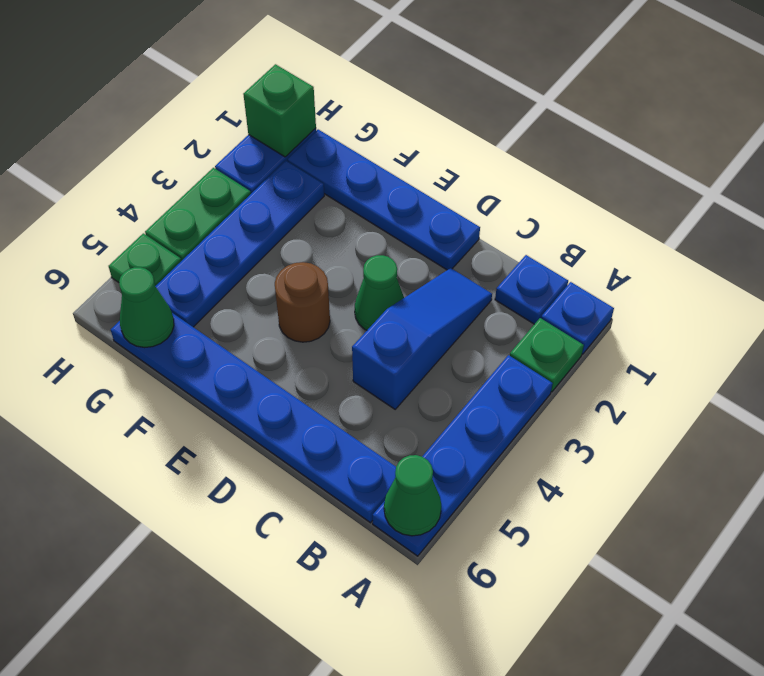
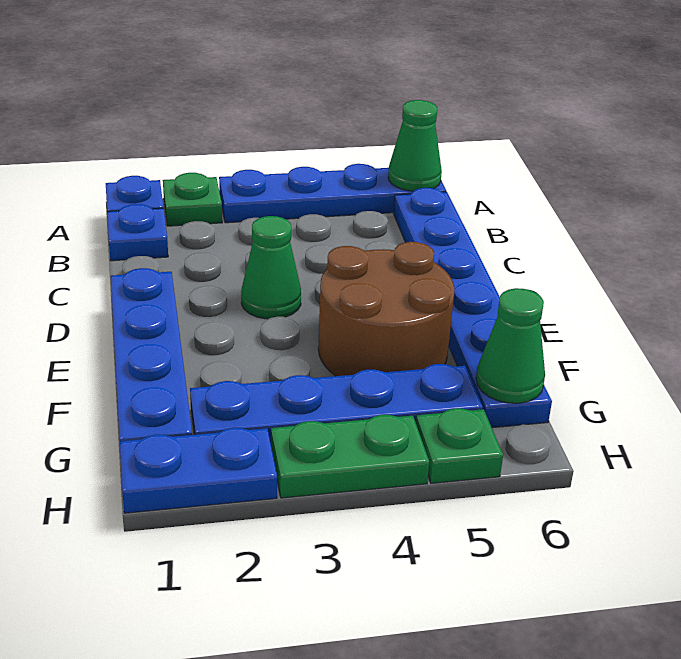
blue 1x3 slope [352,268,492,409] -> none
brown 1x1 round brick [275,262,330,342] -> brown 2x2 round brick [318,242,454,376]
green 1x1 brick [243,64,316,157] -> none

